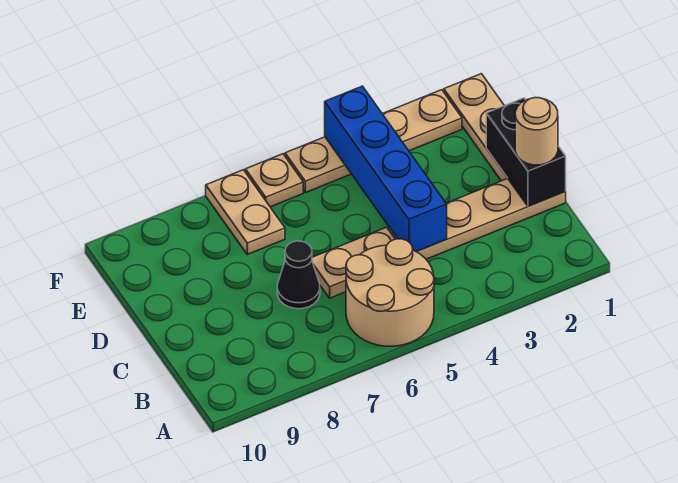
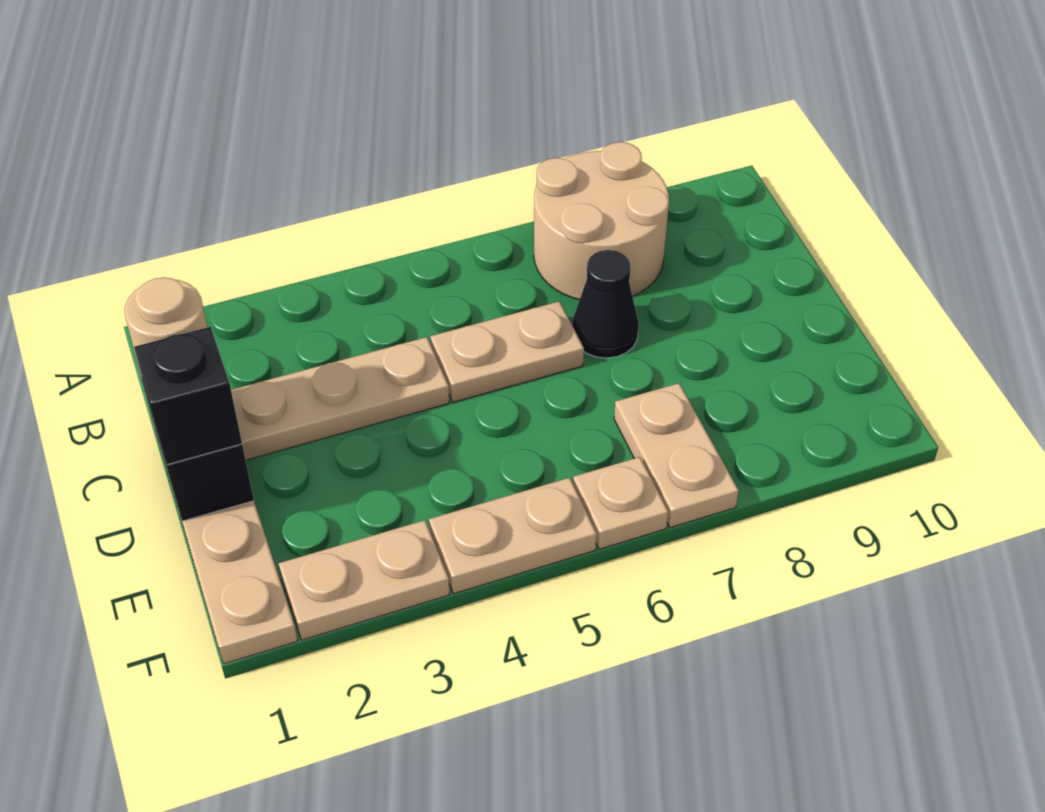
tan 2x2 round brick [346,239,434,346] -> tan 2x2 round brick moved to [534,142,669,300]
blue 1x4 brick [325,86,447,252] -> none
none -> black 1x1 brick [134,327,242,465]

